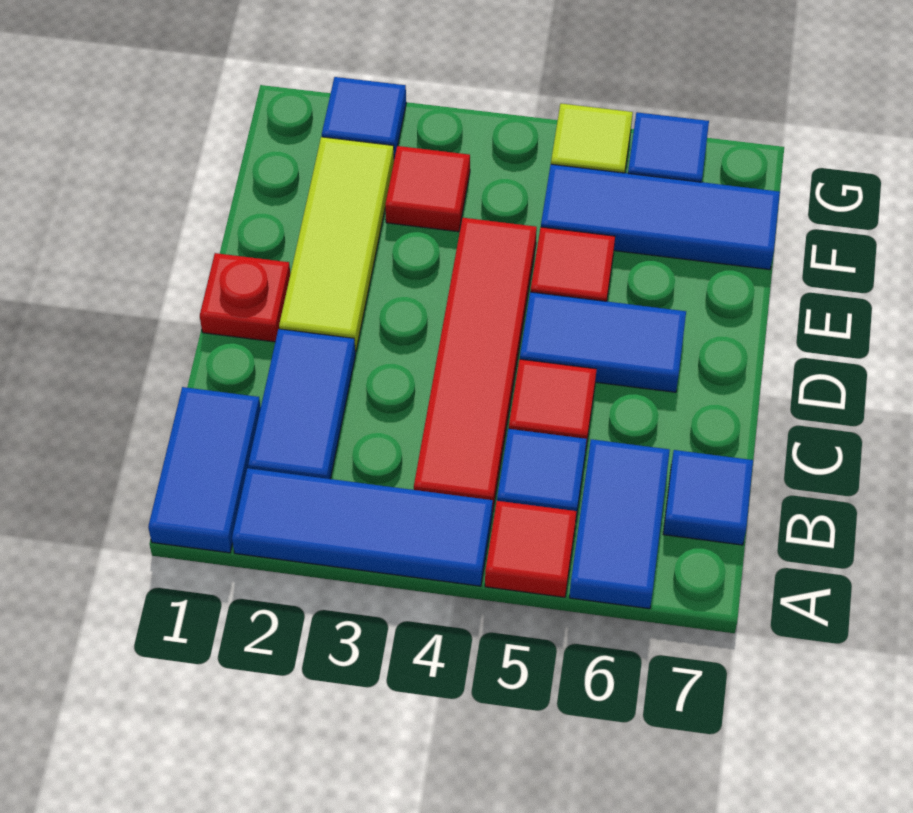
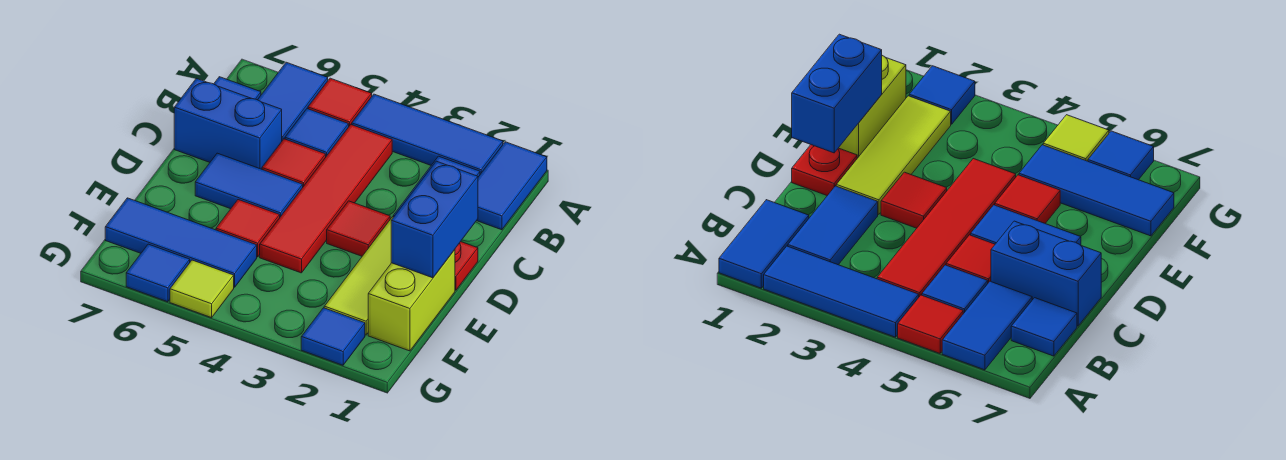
none -> blue 1x2 brick [174,78,282,169]
none -> blue 1x2 brick [391,161,478,278]
none -> lime 1x2 brick [368,250,455,351]
red 1x1 tile [385,146,470,232] -> red 1x1 tile moved to [327,201,390,256]

